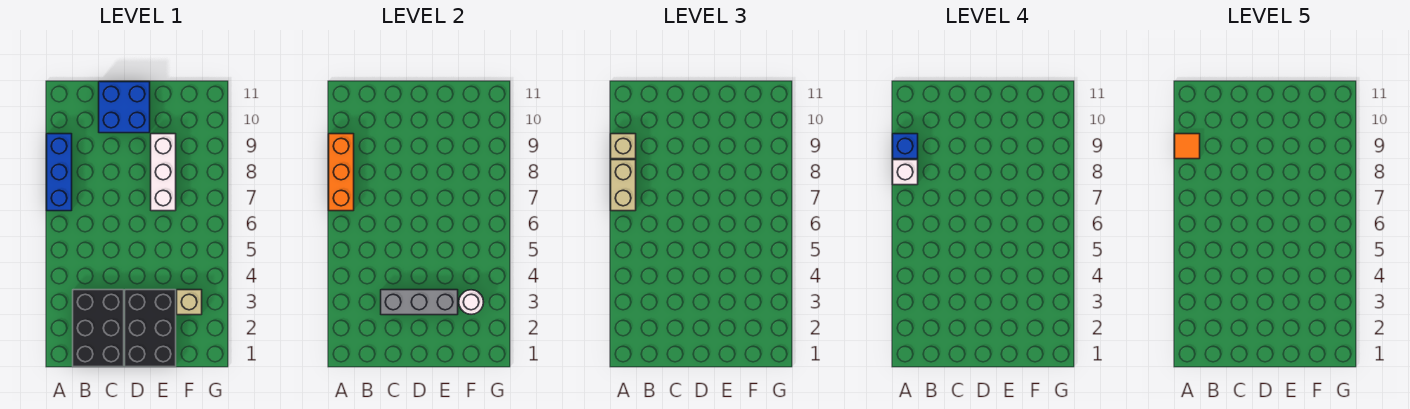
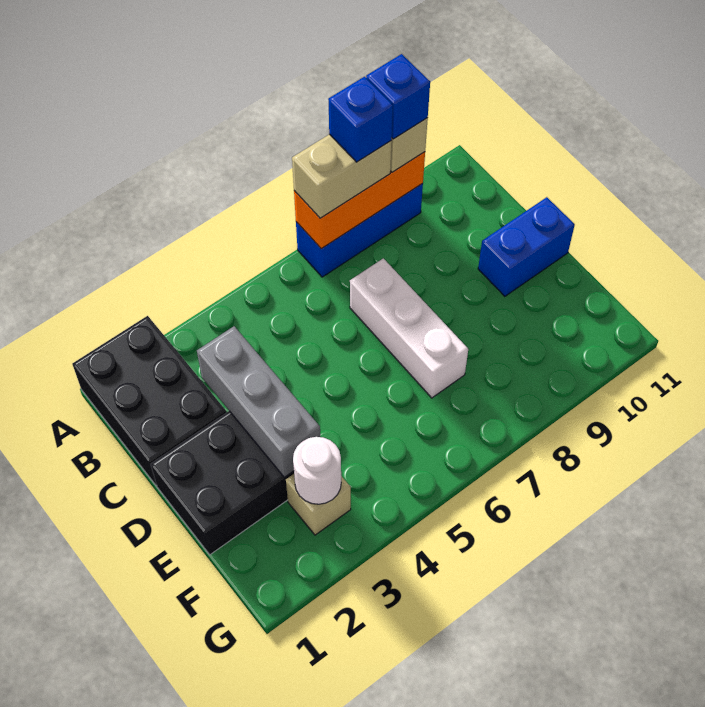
white 1x1 brick [893,160,918,185] -> blue 1x1 brick [328,77,393,162]
orange 1x1 tile [1175,134,1200,159] -> none
black 2x3 brick [73,290,124,367] -> black 2x3 brick turned to [72,316,226,485]
blue 2x2 brick [99,82,150,133] -> blue 1x2 brick [478,197,575,296]
white 1x3 brick [151,134,176,211] -> white 1x3 brick turned to [350,258,468,398]

